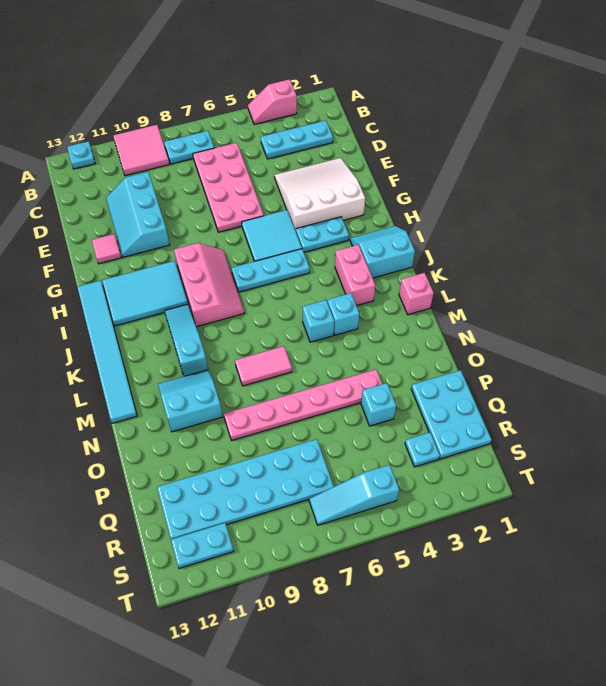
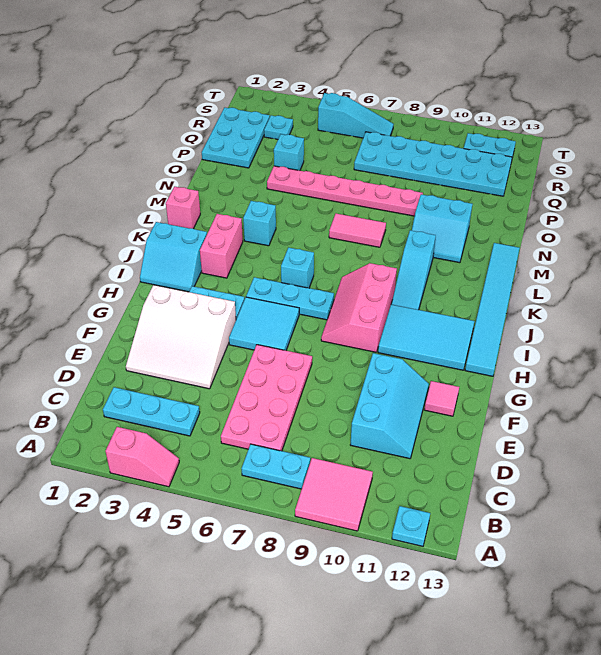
cyan 1x1 brick [303,300,334,342] -> cyan 1x1 brick moved to [281,248,314,288]

